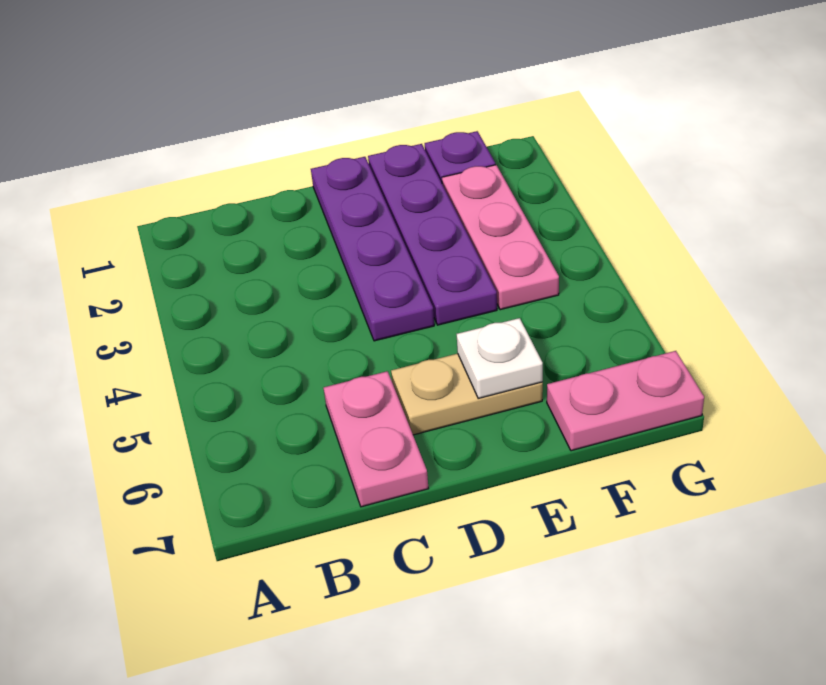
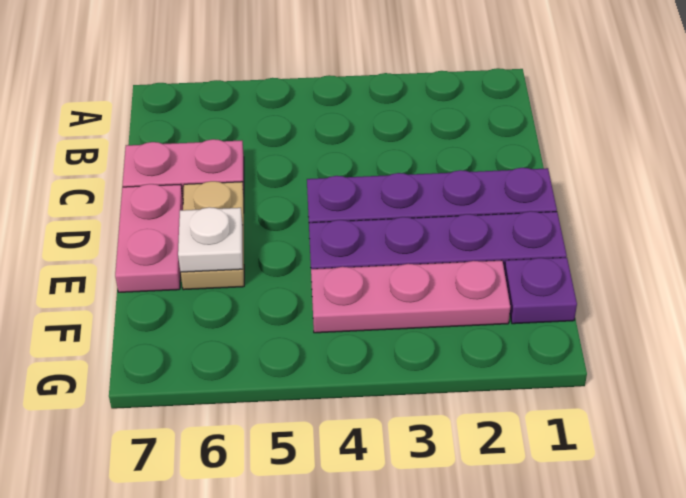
pink 1x2 plate [547,351,704,451] -> pink 1x2 plate moved to [115,184,183,292]

